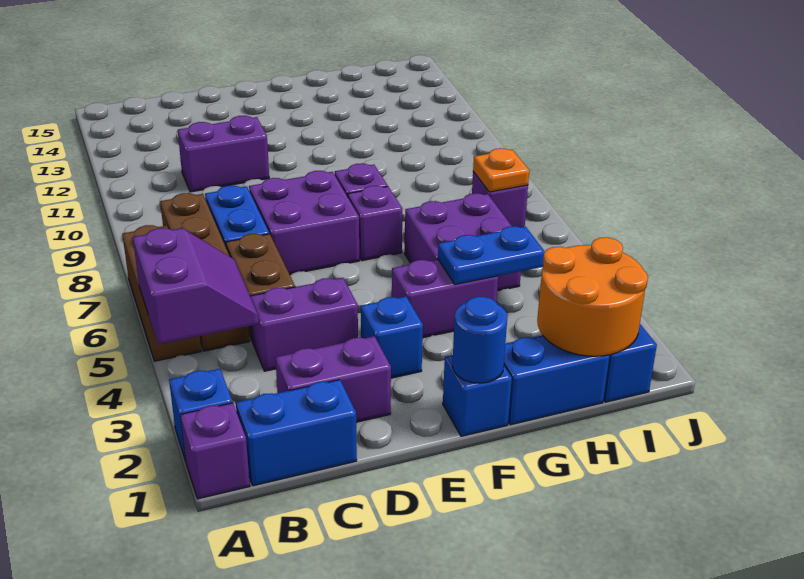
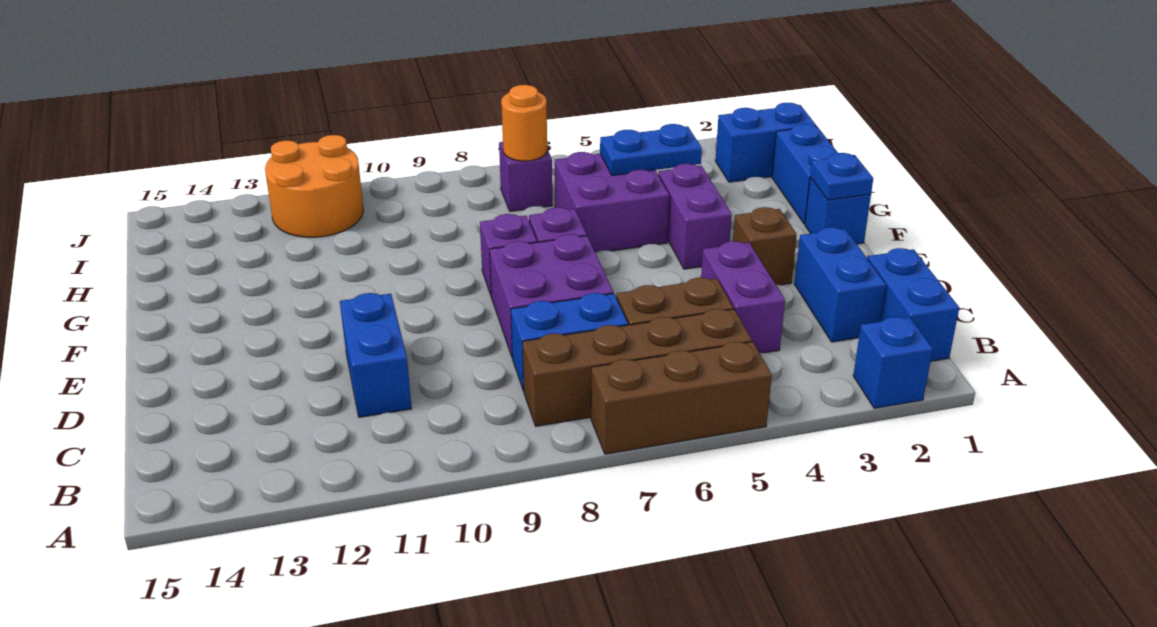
purple 1x1 brick [180,403,250,499] -> none
purple 2x2 slope [133,228,259,344] -> none
purple 1x2 brick [275,336,391,422] -> blue 1x2 brick [795,227,886,342]
purple 1x2 brick [178,116,269,192] -> blue 1x2 brick [340,293,412,417]
blue 1x1 brick [361,297,423,378] -> brown 1x1 brick [733,207,797,285]
blue 1x1 round brick [452,297,508,383] -> blue 1x1 plate [810,153,873,200]
blue 1x2 plate [438,226,545,284] -> blue 1x2 plate turned to [600,124,702,175]
orange 2x2 round brick [537,237,648,356] -> orange 2x2 round brick moved to [265,135,363,237]
orange 1x1 plate [473,148,529,192] -> orange 1x1 round brick [501,85,547,161]

